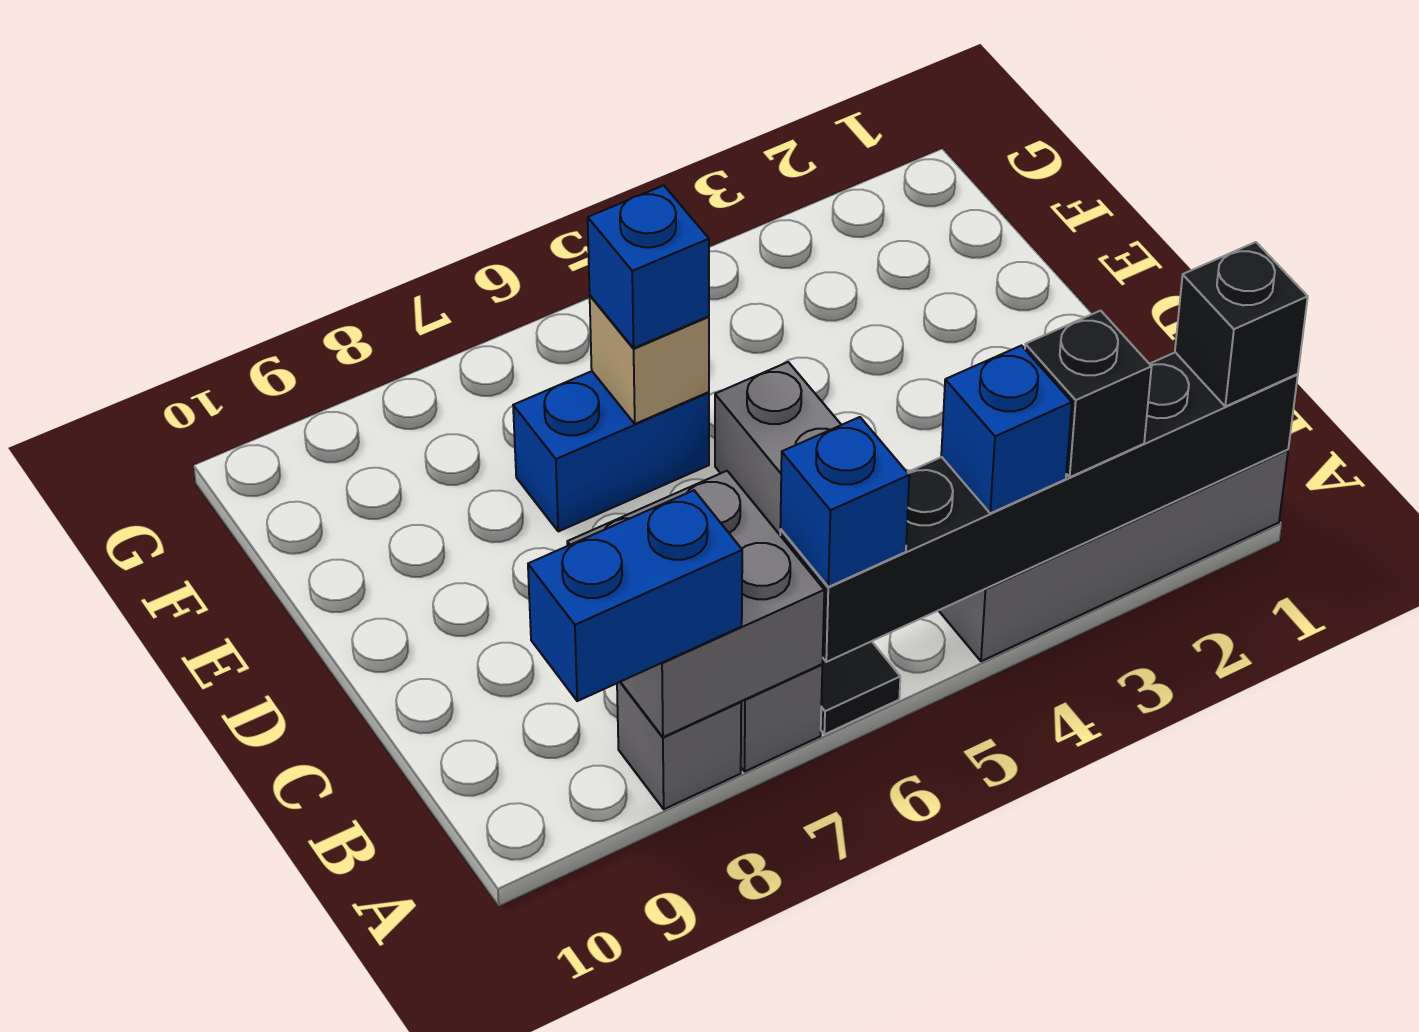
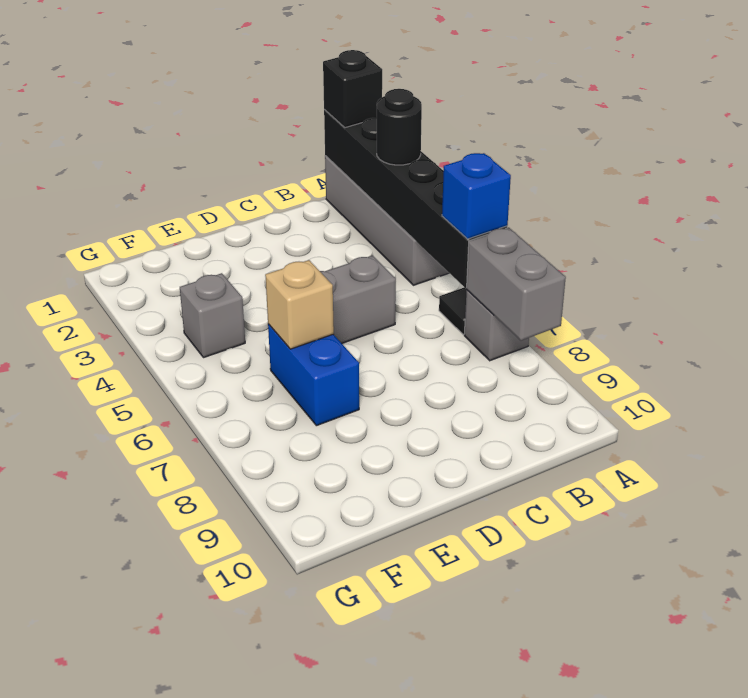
black 1x1 brick [1025,311,1151,477] -> black 1x1 round brick [377,89,422,165]
blue 1x1 brick [941,346,1072,513] -> none
grey 2x2 brick [567,471,824,737] -> grey 1x2 brick [467,228,566,341]
grey 1x1 brick [617,682,741,809] -> grey 1x1 brick moved to [180,273,245,358]
blue 1x2 brick [528,490,742,701] -> none
blue 1x1 brick [588,185,709,348] -> none

